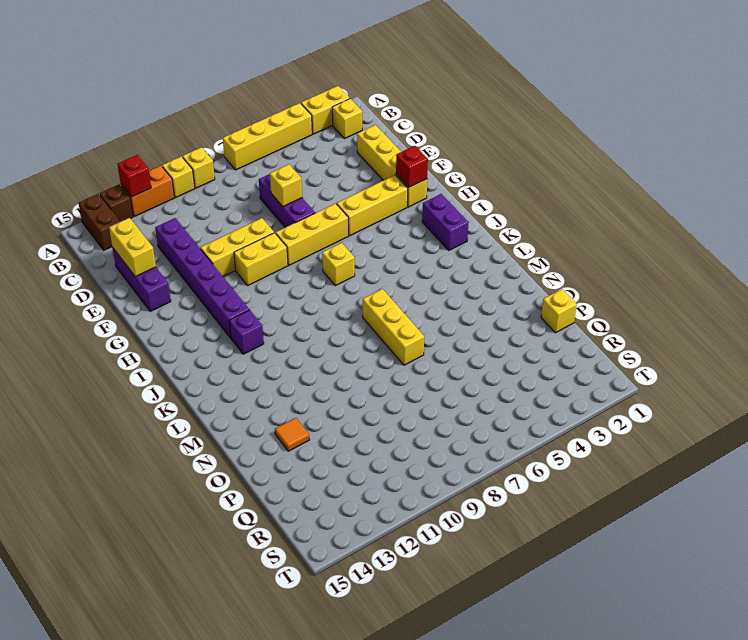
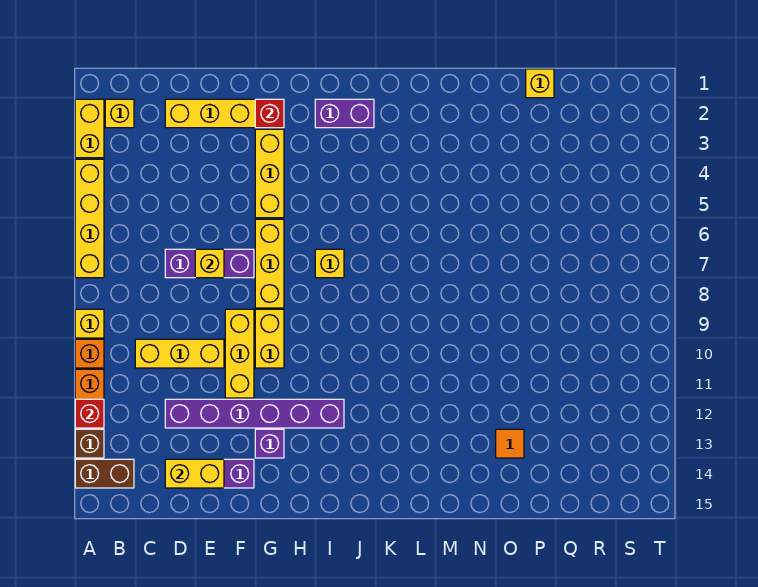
yellow 1x1 brick [162,156,195,198] -> orange 1x1 brick [75,339,104,368]
purple 1x1 brick [229,310,264,354] -> purple 1x1 brick moved to [255,429,284,458]
yellow 1x3 brick [363,289,424,365] -> yellow 1x3 brick moved to [135,339,224,368]

